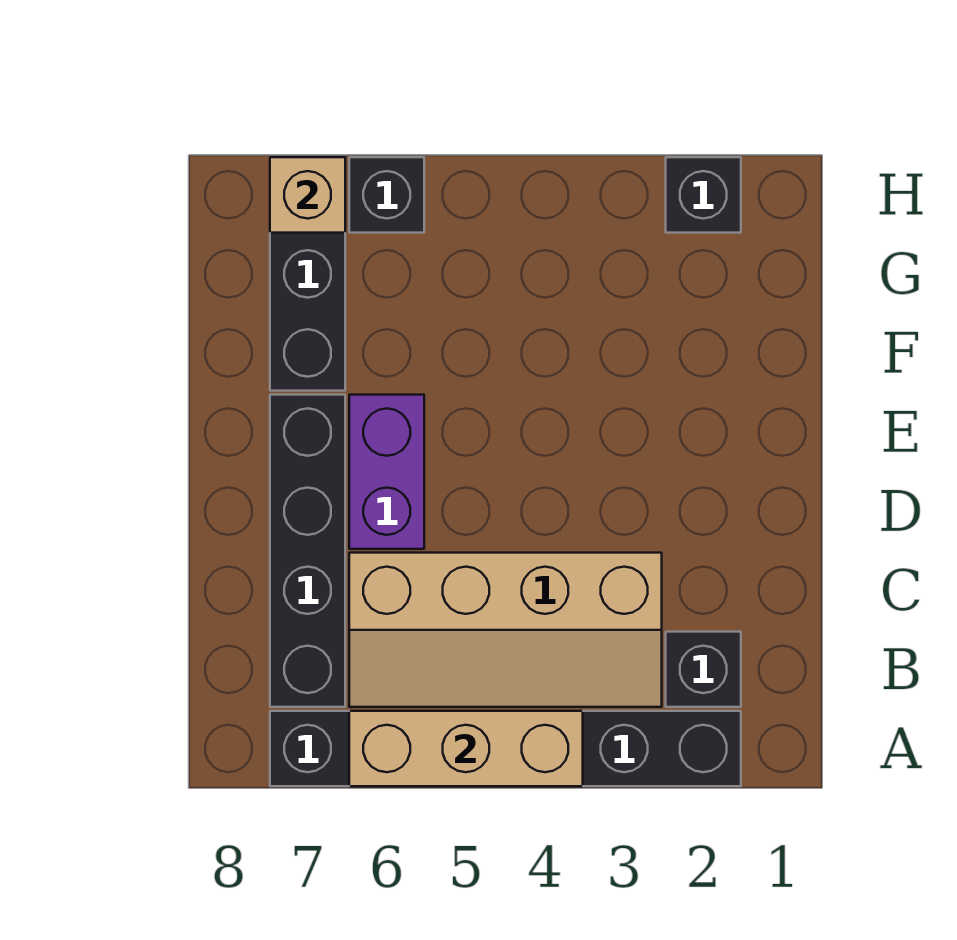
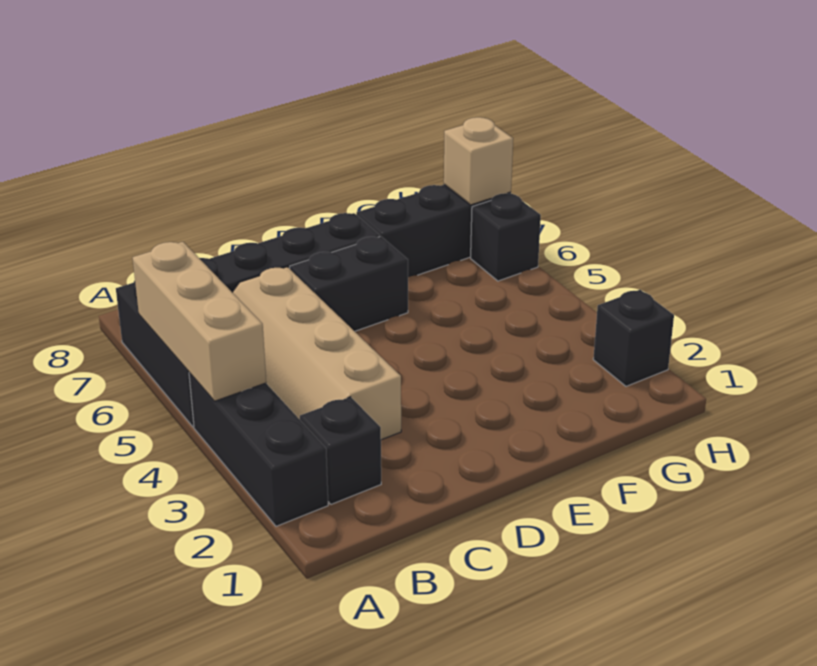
purple 1x2 brick [349,395,424,549] -> black 1x2 brick [290,236,408,331]

